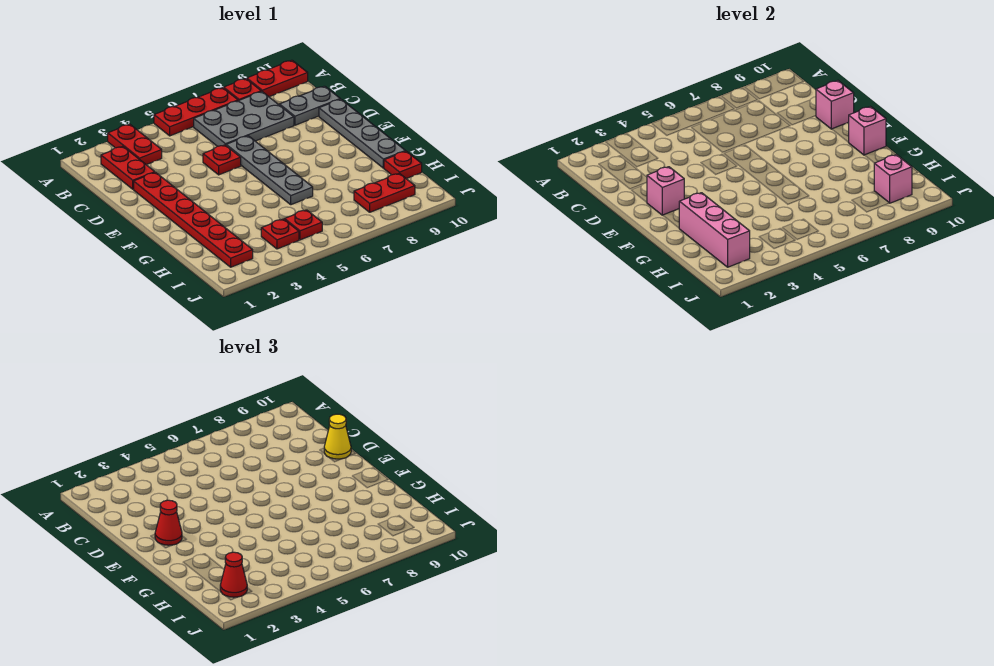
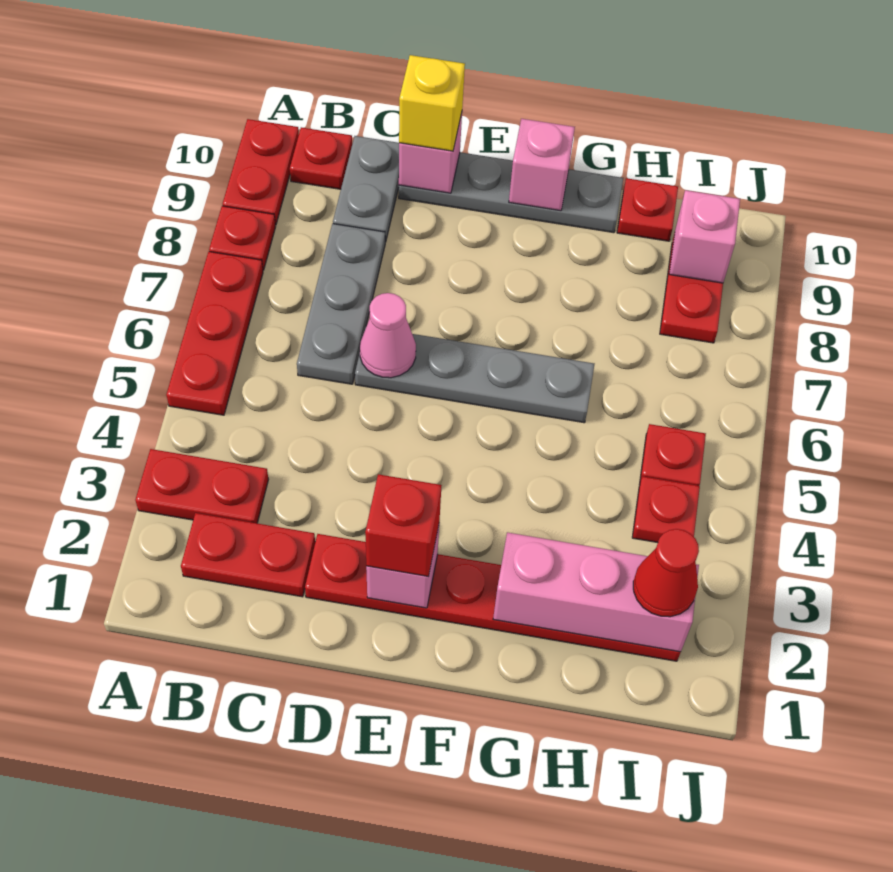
grey 2x3 plate [194,92,294,146] -> grey 1x3 plate [297,224,385,384]
red 1x1 plate [203,145,241,175] -> red 1x1 plate moved to [290,127,352,189]
none -> pink 1x1 cone [360,293,416,378]
yellow 1x1 cone [324,414,351,459] -> yellow 1x1 brick [399,55,465,151]
red 1x1 cone [155,500,182,545] -> red 1x1 brick [365,474,442,577]

